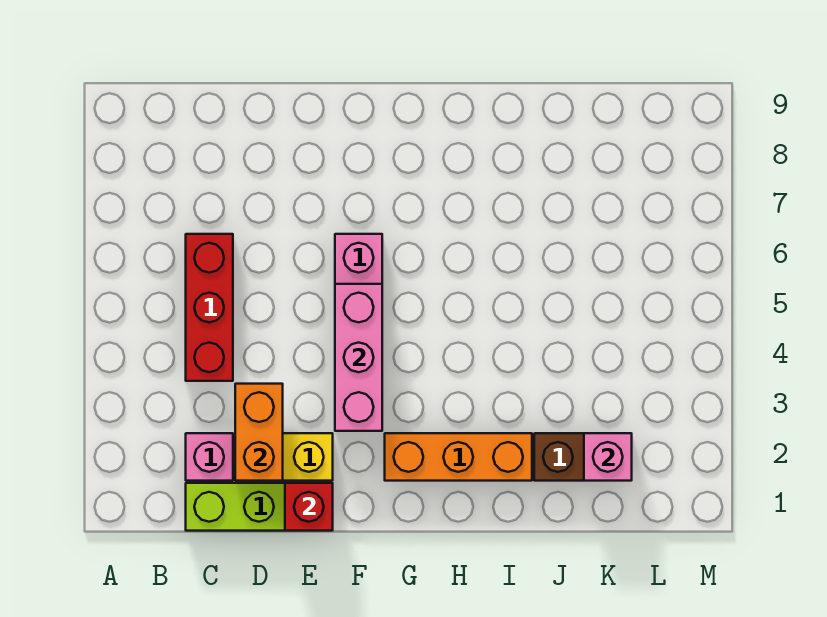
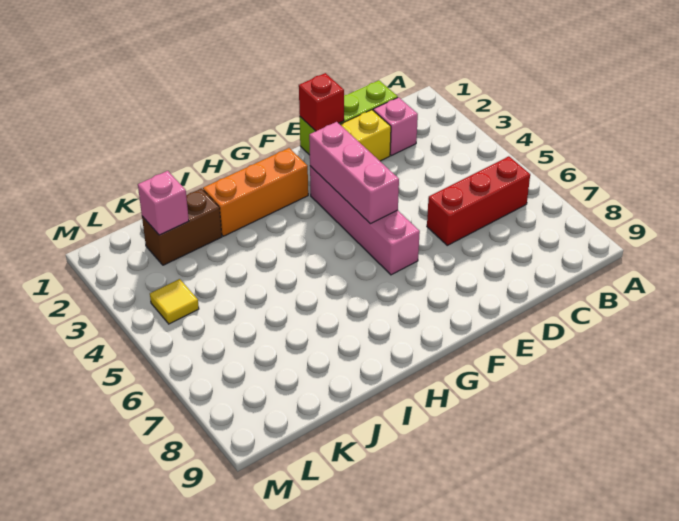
red 1x3 brick [186,234,233,381] -> red 1x3 brick turned to [427,156,530,245]
orange 1x2 brick [235,384,283,481] -> none
none -> yellow 1x1 tile [150,279,199,324]

